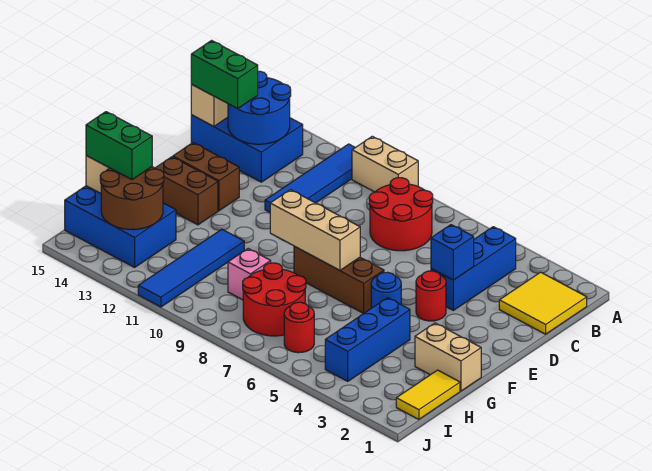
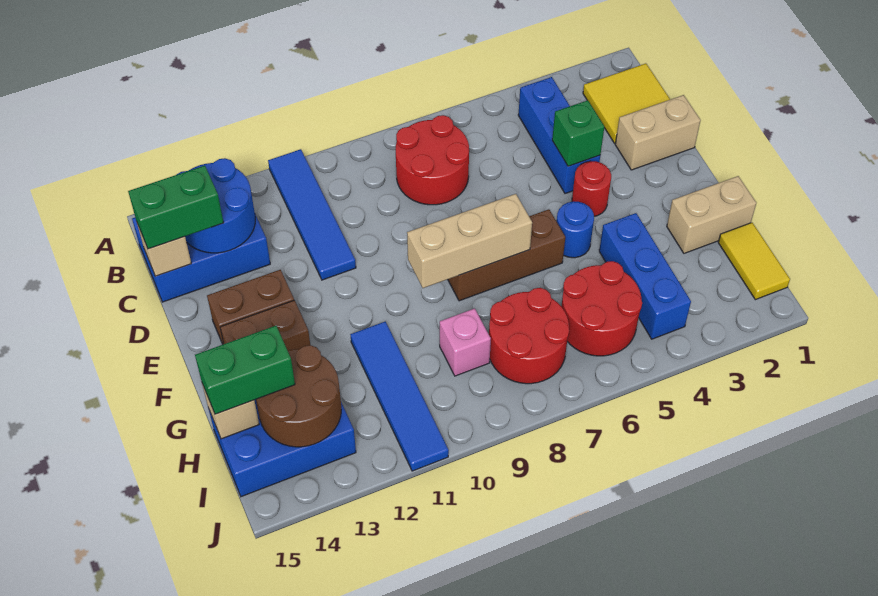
tan 1x2 brick [352,136,418,192] -> tan 1x2 brick moved to [615,95,701,170]
blue 1x1 brick [431,225,474,280] -> green 1x1 brick [552,100,604,166]
red 1x1 round brick [284,302,314,353] -> red 2x2 round brick [561,261,642,356]

